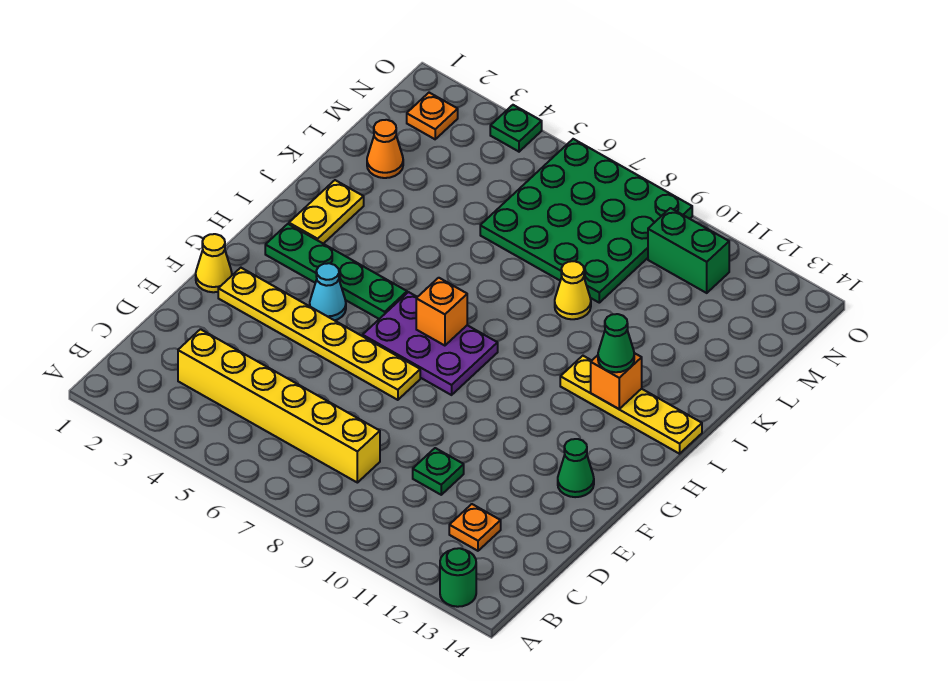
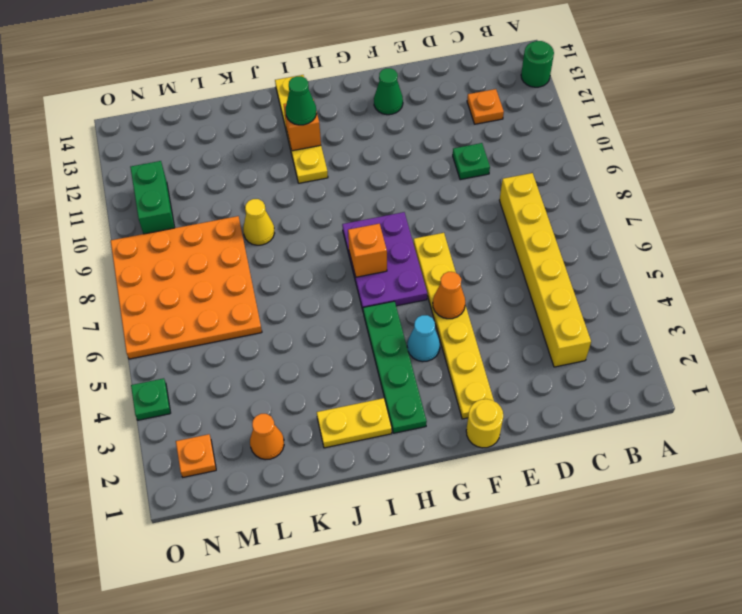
yellow 1x1 cone [196,234,232,292] -> yellow 1x1 round brick [466,399,503,448]
none -> orange 1x1 cone [433,272,465,319]
green 4x4 plate [480,139,692,303] -> orange 4x4 plate [111,216,262,359]

